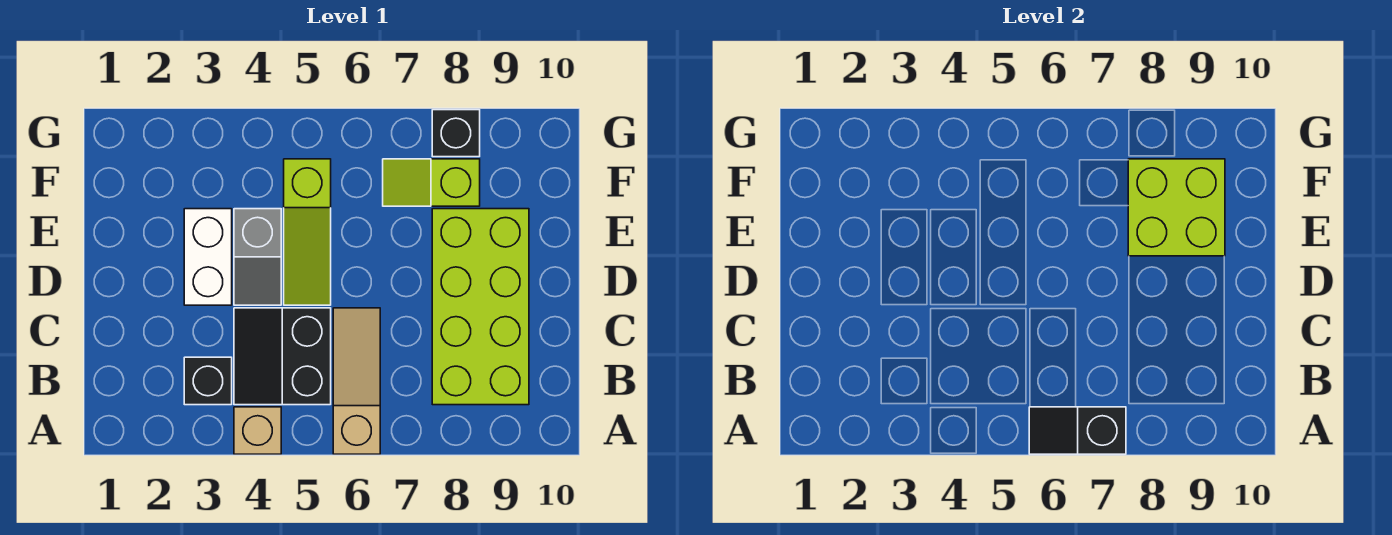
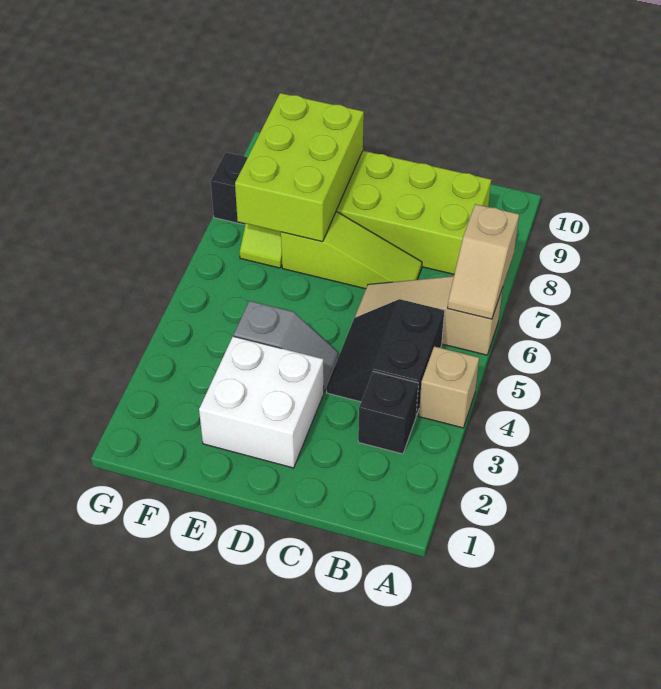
black 1x2 slope [1029,407,1126,454] -> tan 1x2 slope [447,204,519,319]
black 2x2 slope [234,308,331,405] -> black 2x2 slope turned to [326,299,445,416]
white 1x2 brick [184,209,232,305] -> white 2x2 brick [199,336,324,468]
lime 1x3 slope [284,159,331,305] -> lime 1x3 slope moved to [281,212,422,289]
lime 2x2 brick [1128,159,1225,256] -> lime 2x3 brick [235,93,364,242]

